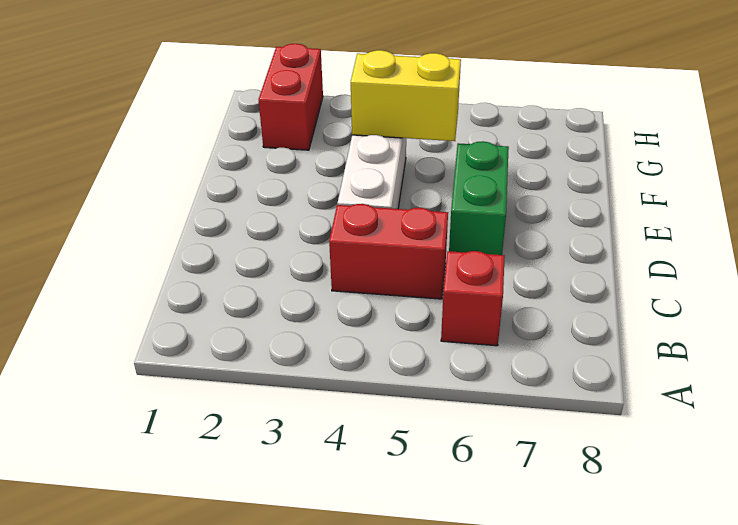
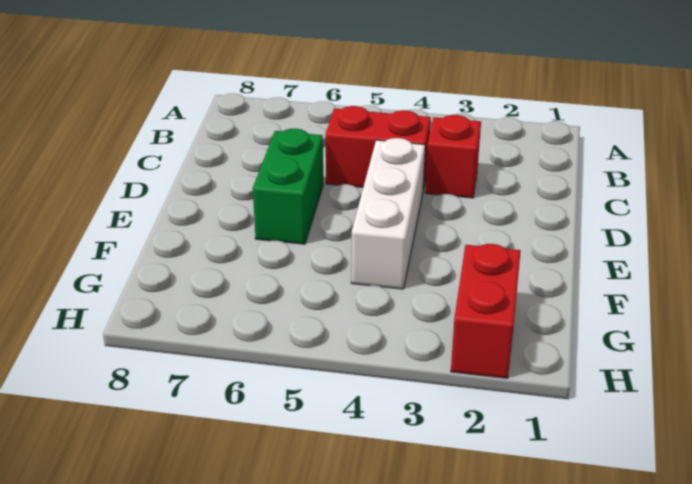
red 1x1 brick [441,251,505,346] -> red 1x1 brick moved to [425,115,481,198]
yellow 1x2 brick [351,50,461,141] -> none

